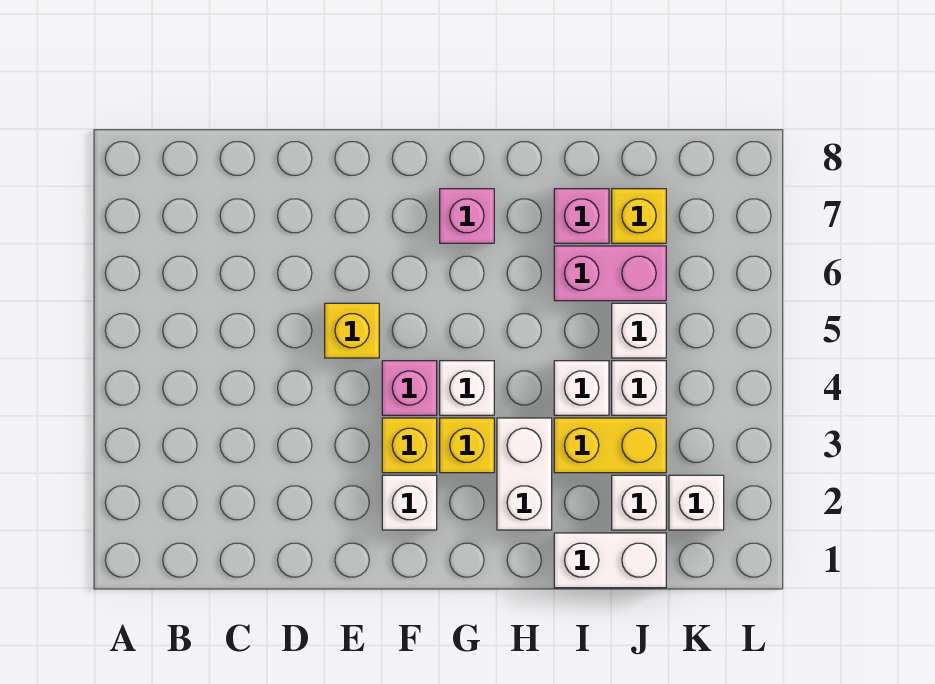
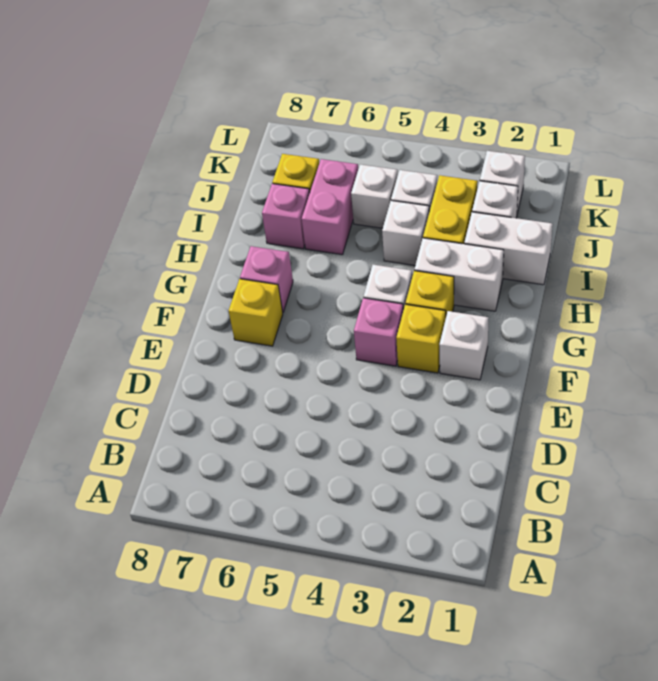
yellow 1x1 brick [325,303,379,358] -> yellow 1x1 brick moved to [229,279,283,346]
white 1x2 brick [554,533,666,588] -> white 1x2 brick turned to [464,212,553,285]

